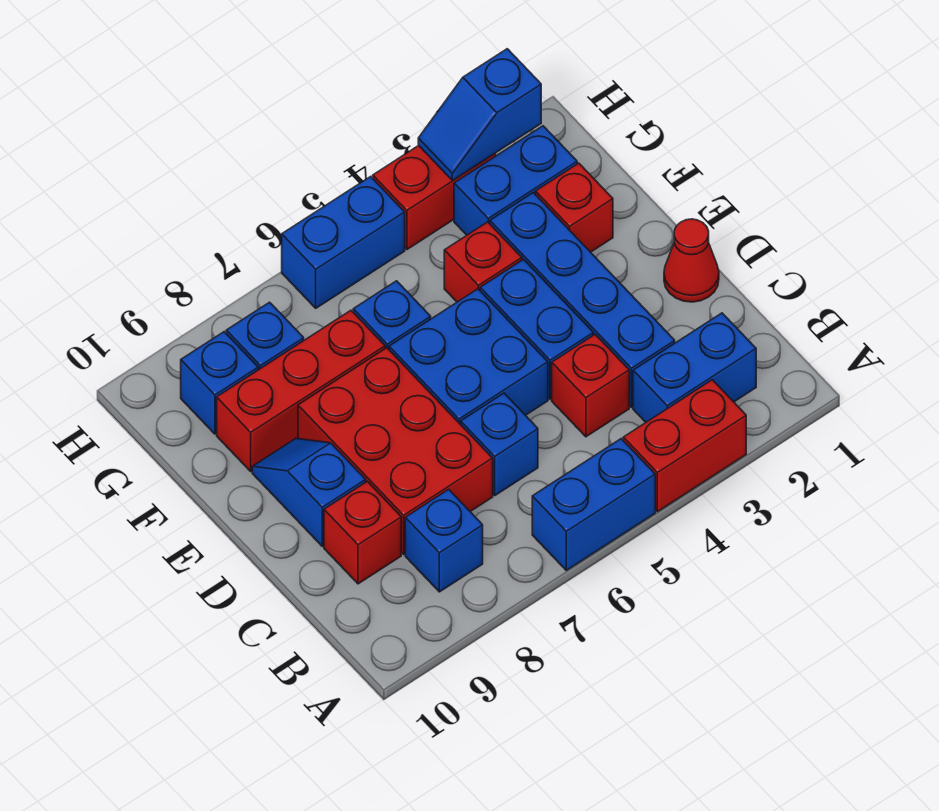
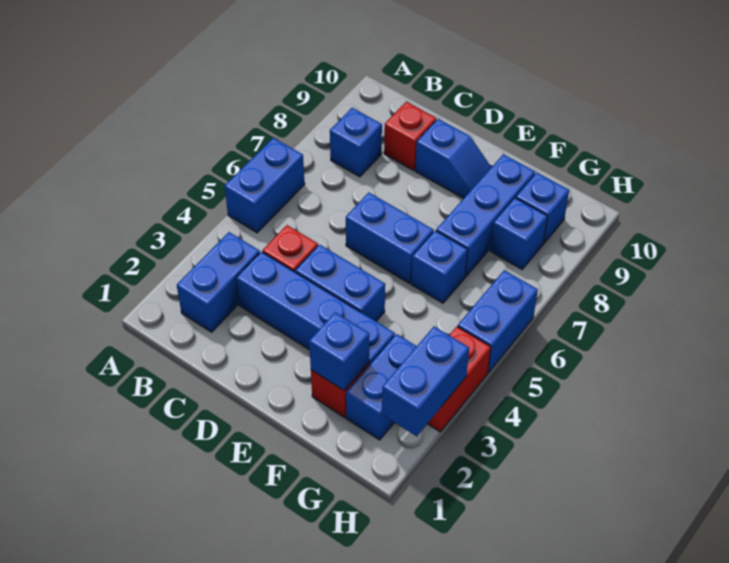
red 1x2 brick [623,380,746,512] -> none
blue 1x1 brick [461,393,538,495] -> blue 1x1 brick moved to [309,312,369,390]
red 2x3 brick [298,348,493,554] -> none
red 1x1 cone [664,219,719,302] -> none
blue 2x2 brick [389,289,548,424] -> blue 1x2 brick [346,193,434,283]
red 1x1 brick [444,222,522,302] -> none
red 1x3 brick [217,310,385,471] -> blue 1x3 brick [436,154,535,276]
blue 1x2 slope [418,49,541,181] -> blue 1x2 brick [382,327,469,436]

